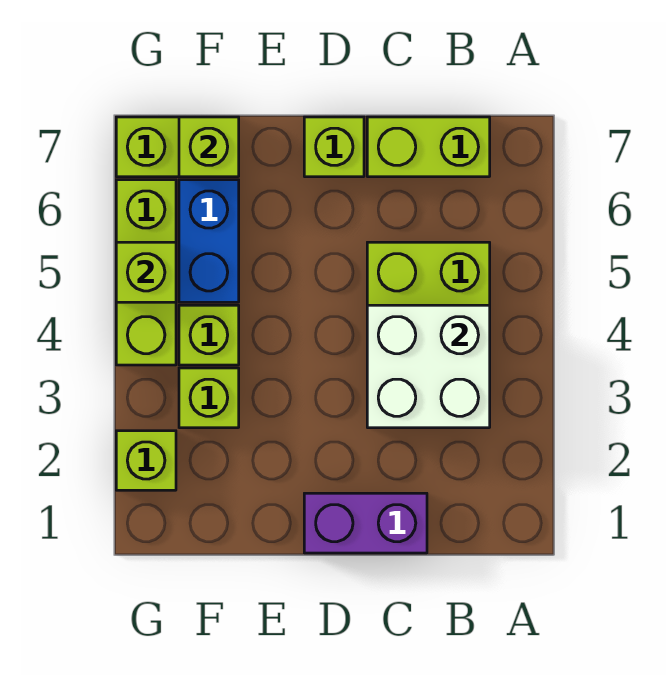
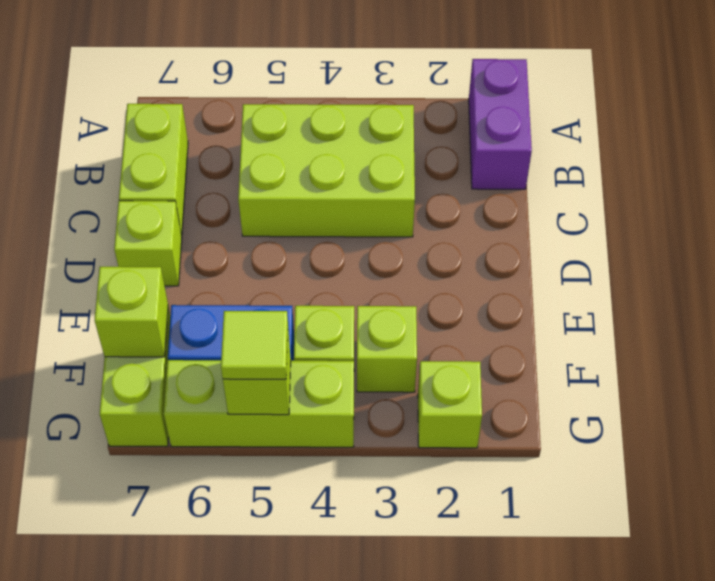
white 2x2 brick [367,305,490,428] -> none
purple 1x2 brick [304,493,427,553] -> purple 1x2 brick moved to [469,59,532,189]
none -> lime 1x1 tile [221,311,288,379]

